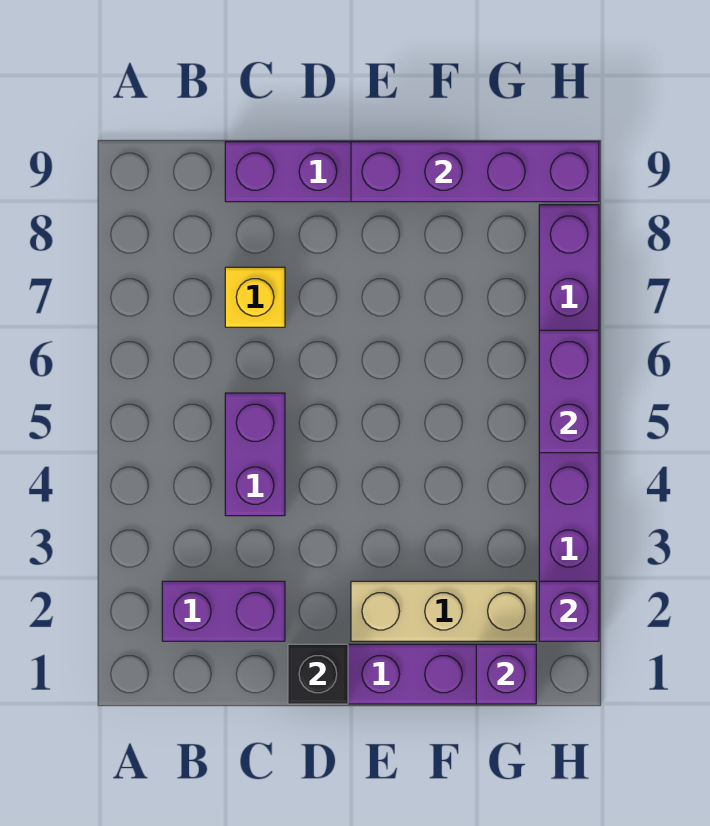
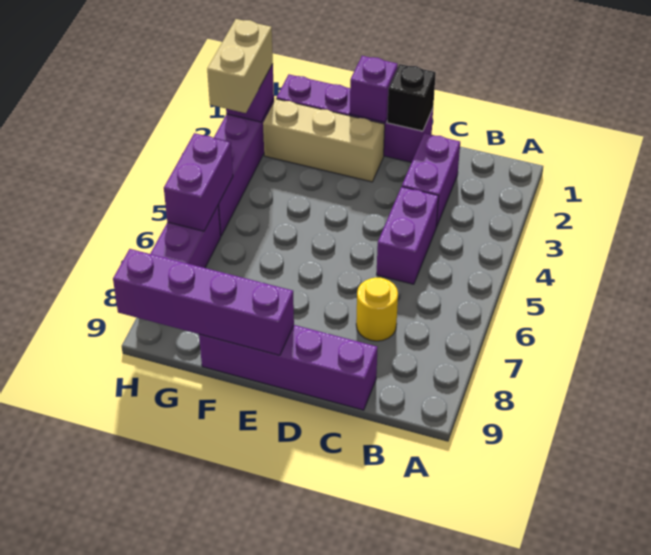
purple 1x2 brick [162,581,285,641] -> purple 1x2 brick turned to [402,133,460,227]
yellow 1x1 brick [225,267,285,327] -> yellow 1x1 round brick [356,277,398,341]
purple 1x1 brick [476,644,536,704] -> purple 1x1 brick moved to [350,56,398,122]
none -> tan 1x2 brick [207,19,273,113]

